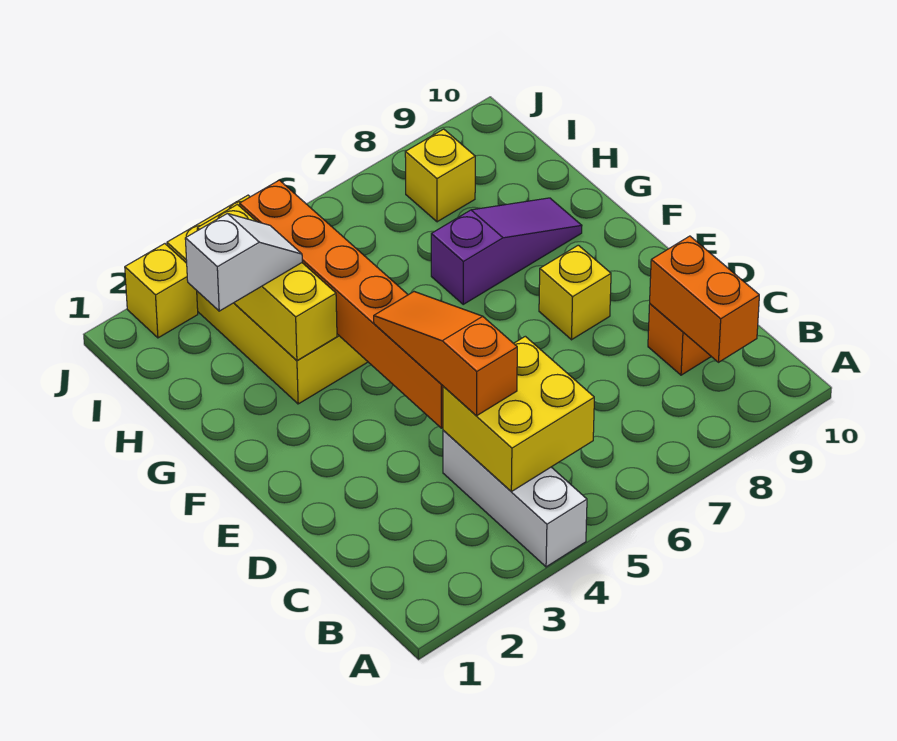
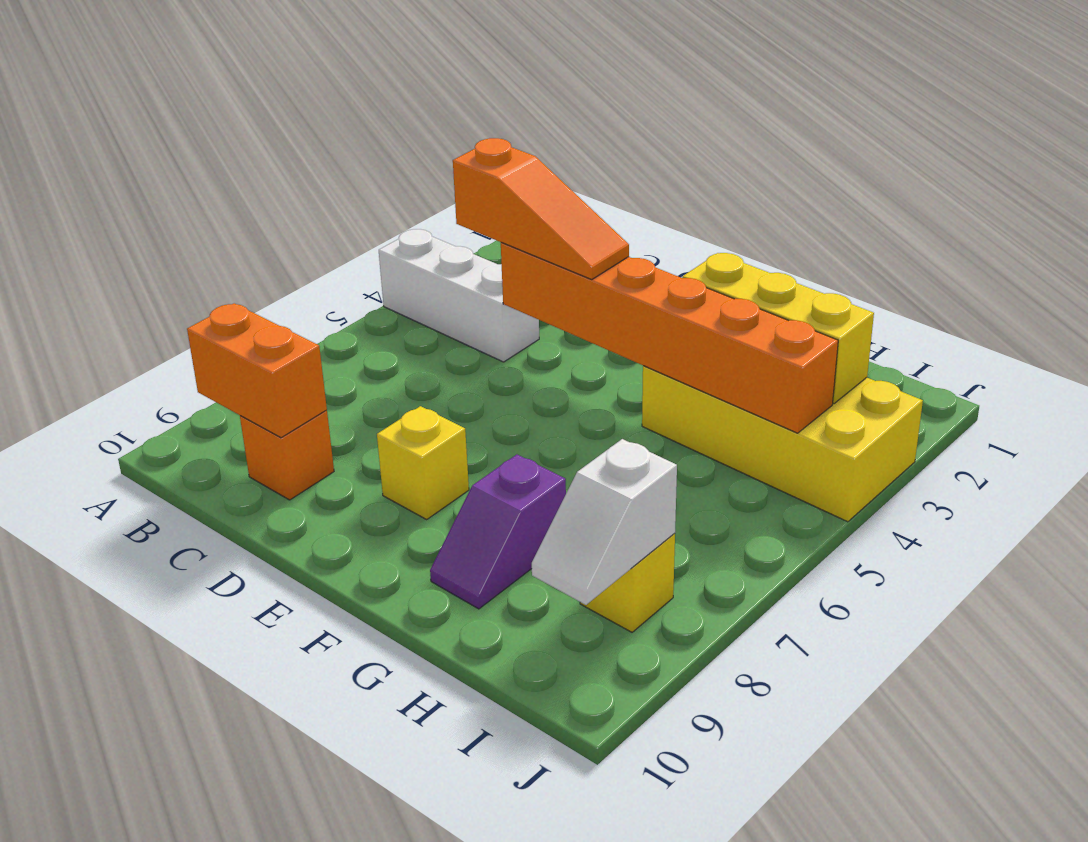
yellow 2x2 brick [443,336,594,492] -> none
purple 1x3 slope [431,198,582,304] -> purple 1x2 slope [430,454,566,609]
white 1x2 slope [185,214,302,311] -> white 1x2 slope moved to [532,439,677,605]
yellow 1x1 brick [125,244,198,338] -> none

